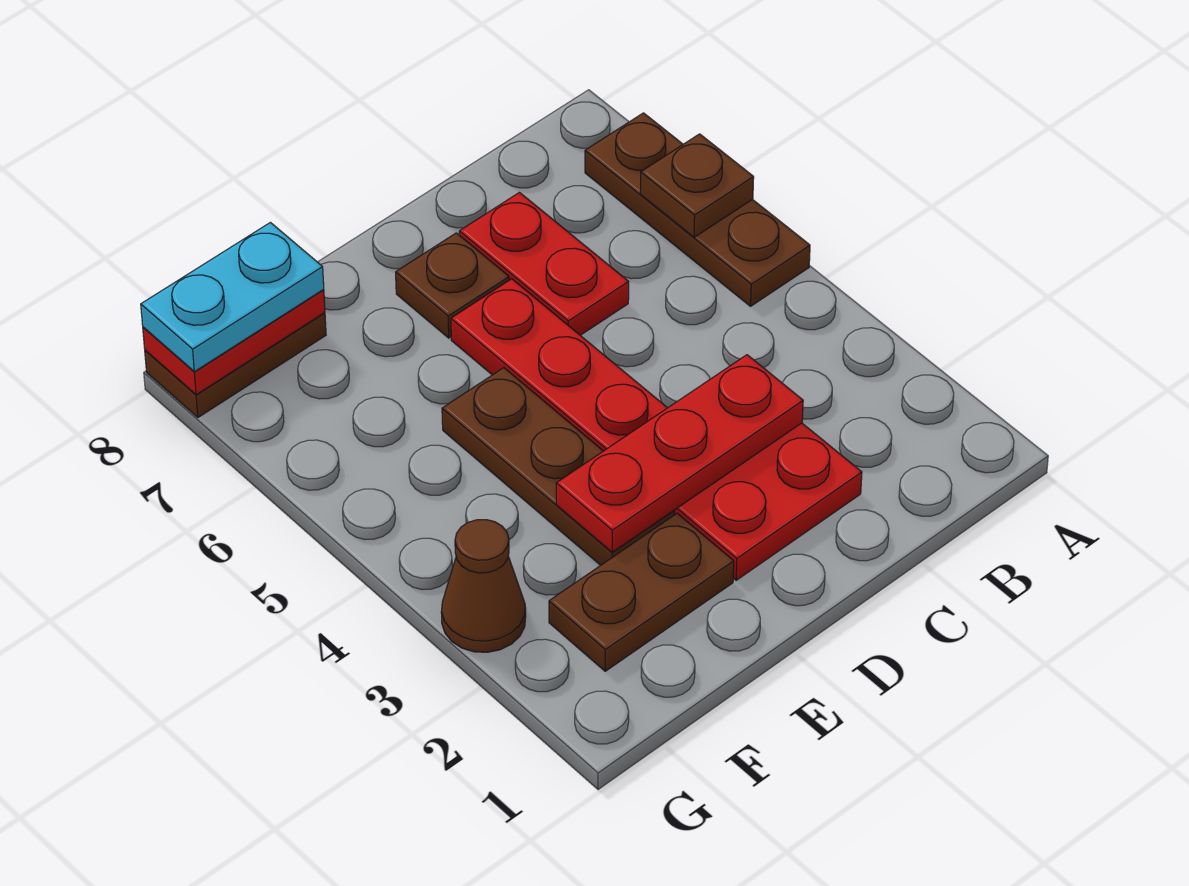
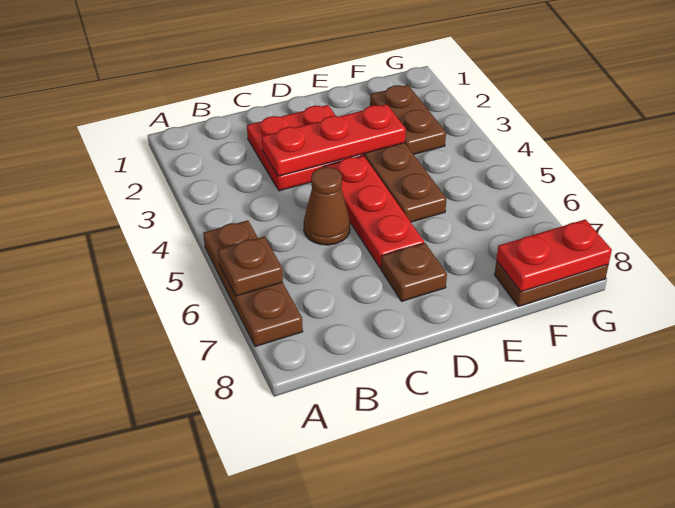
red 1x2 plate [459,193,629,335] -> none
brown 1x2 plate [549,513,734,671] -> brown 1x2 plate turned to [370,85,446,154]
cyan 1x2 plate [141,223,324,372] -> none
brown 1x1 cone [441,520,526,652] -> brown 1x1 cone moved to [304,167,350,245]

